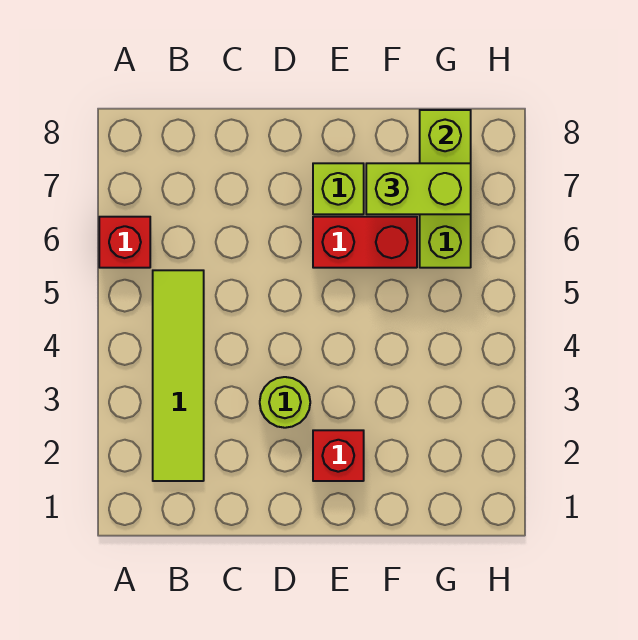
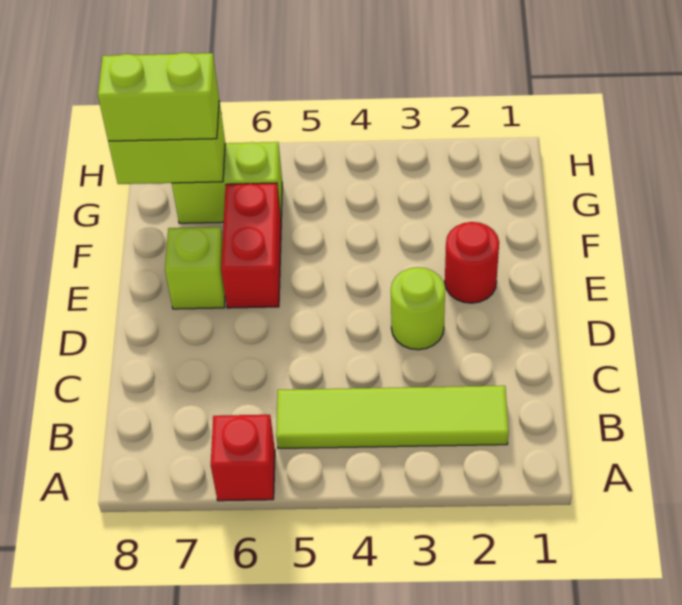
red 1x1 brick [313,430,364,481] -> red 1x1 round brick [445,222,499,303]
lime 1x2 brick [366,163,471,214] -> lime 1x2 brick turned to [98,53,219,141]

